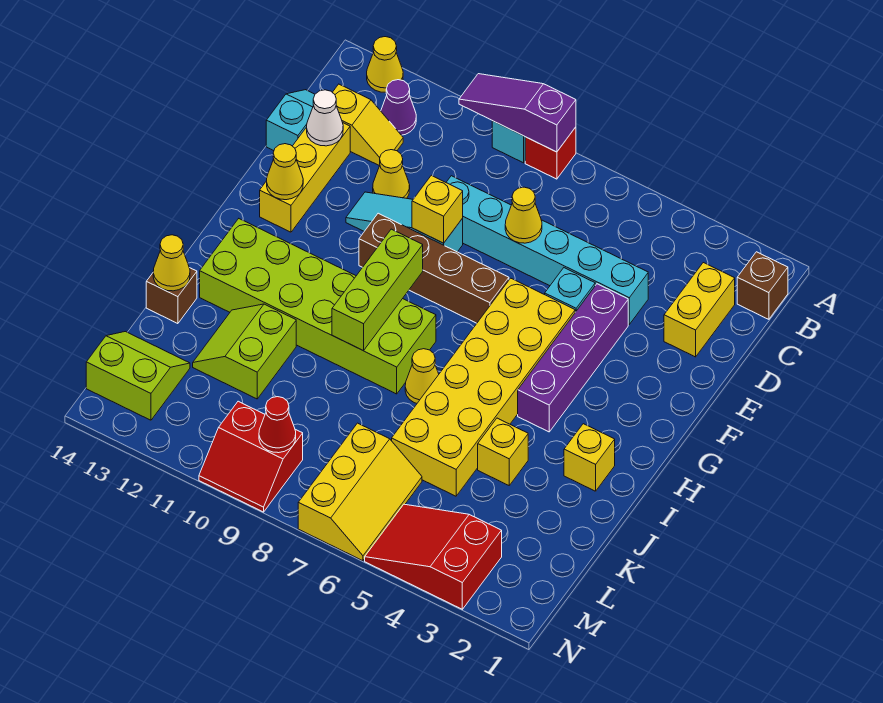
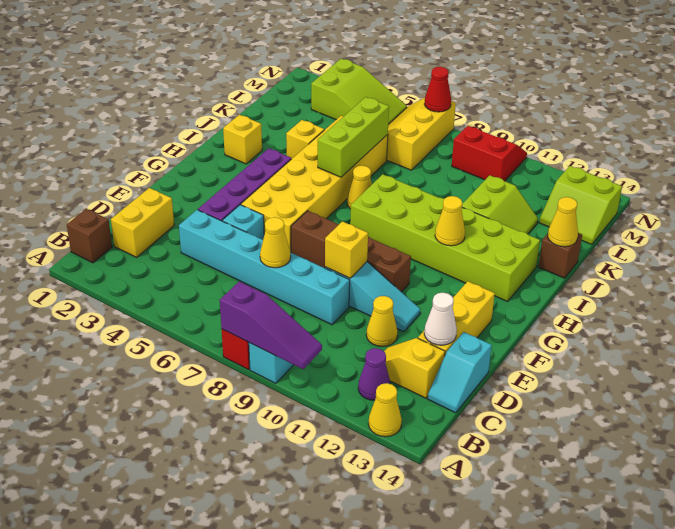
yellow 1x1 cone [267,144,303,200] -> yellow 1x1 cone moved to [435,196,465,246]
lime 1x3 brick [332,229,423,351] -> lime 1x3 brick moved to [318,97,389,177]
red 2x3 slope [365,504,502,609] -> lime 2x3 slope [311,59,407,125]
red 1x1 cone [259,397,296,453] -> red 1x1 cone moved to [425,67,451,112]

